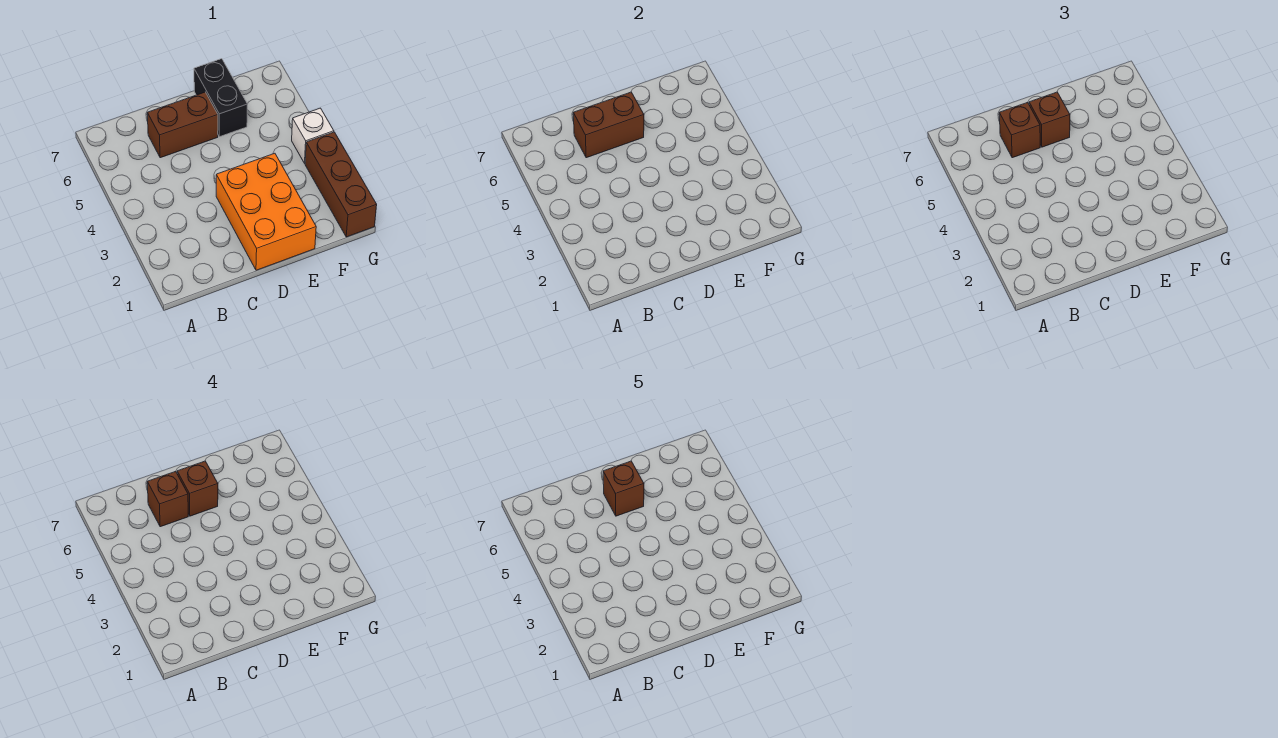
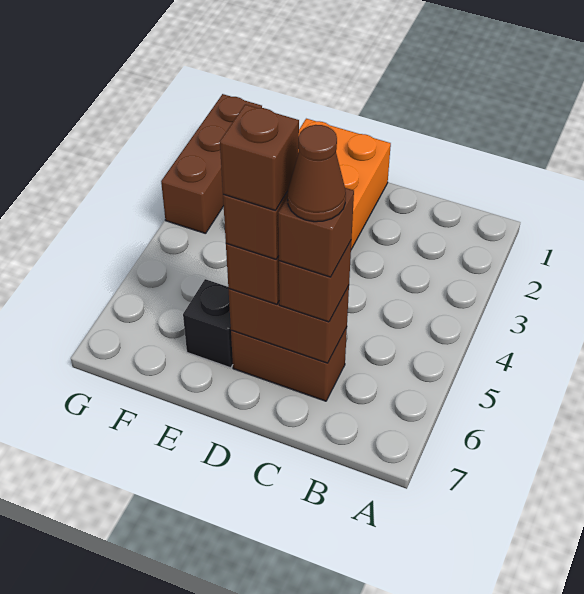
none -> brown 1x1 cone [287,125,346,222]
black 1x2 brick [194,59,248,137] -> black 1x1 brick [183,279,233,368]
white 1x1 brick [292,108,334,163] -> none

